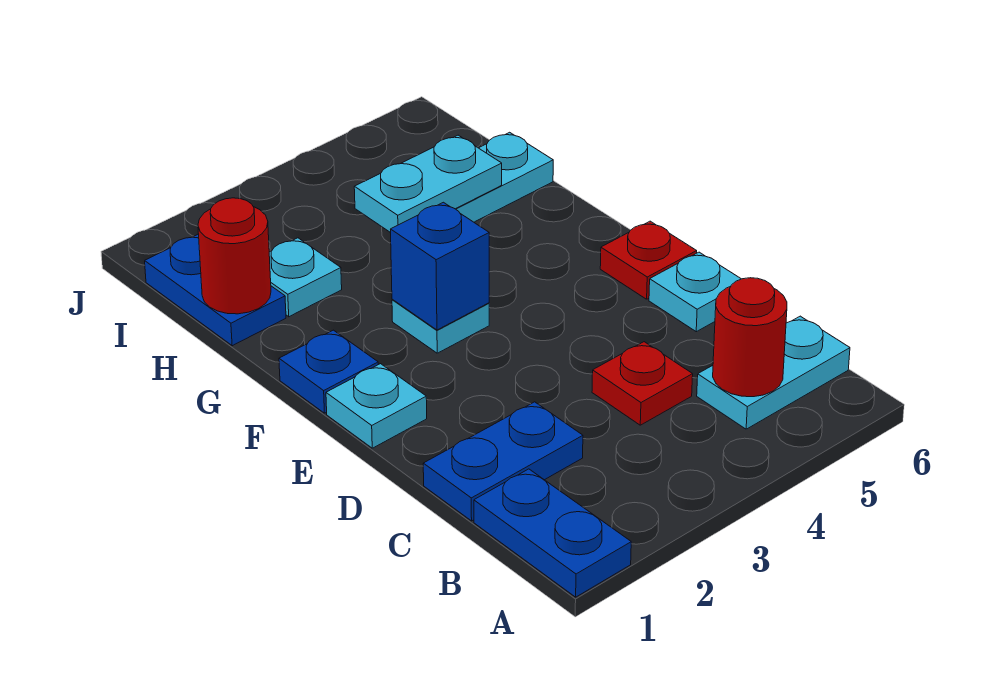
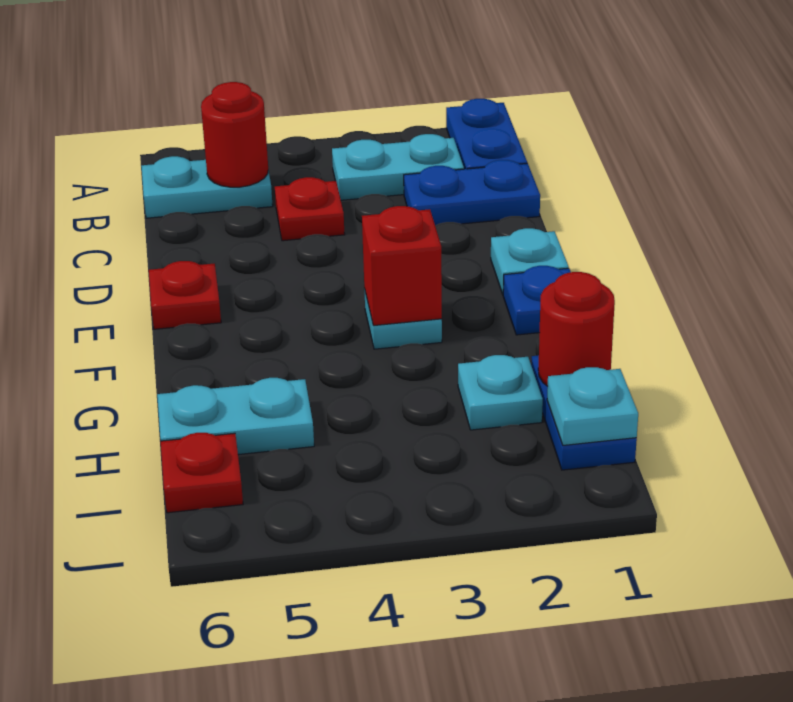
cyan 1x1 plate [649,252,741,332] -> cyan 1x1 plate moved to [547,367,638,445]
blue 1x1 brick [391,202,489,330] -> red 1x1 brick [362,206,442,326]
cyan 1x2 plate [354,135,502,233] -> cyan 1x2 plate moved to [332,134,464,200]
none -> red 1x1 plate [161,433,243,513]

